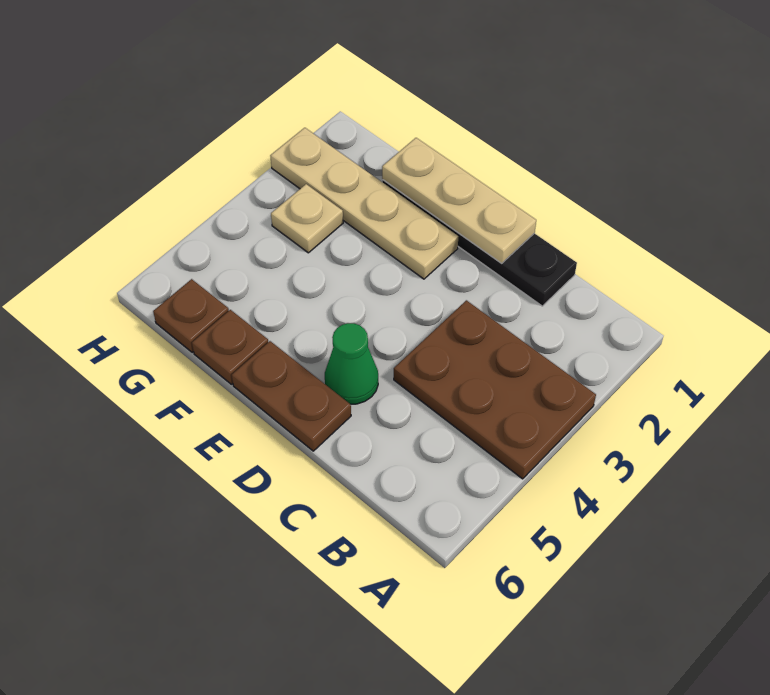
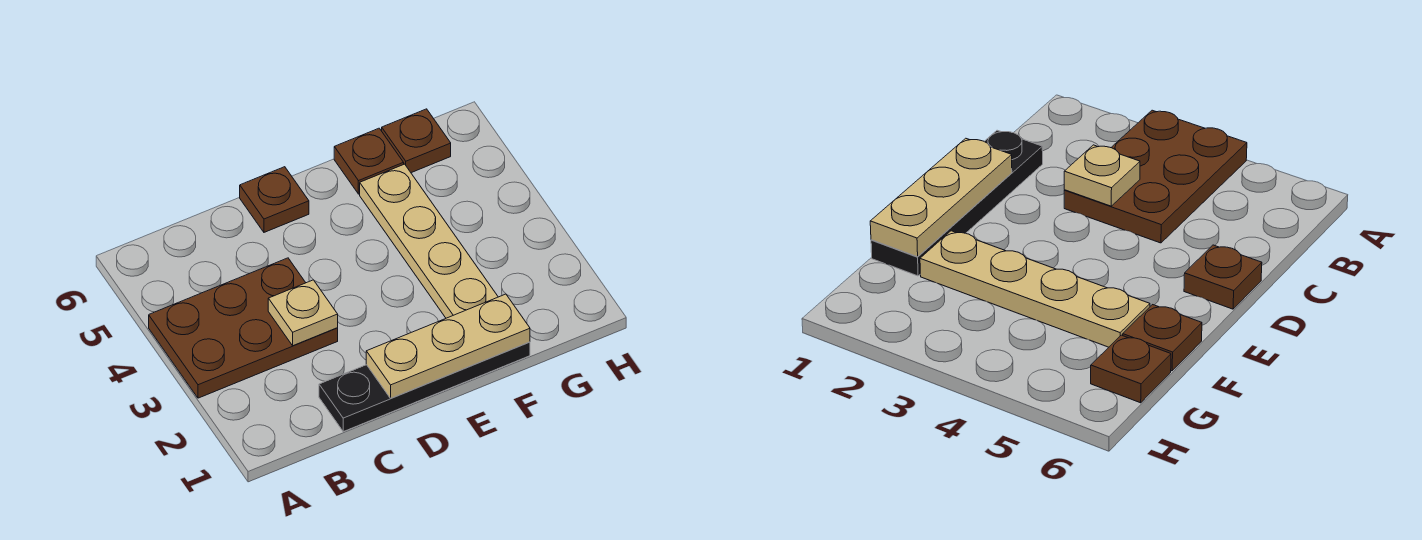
green 1x1 cone [325,323,378,404] -> none
brown 1x2 plate [232,341,351,451] -> brown 1x1 plate [240,167,309,232]
tan 1x4 plate [270,128,458,279] -> tan 1x4 plate turned to [360,164,498,318]
tan 1x1 plate [271,184,343,253] -> tan 1x1 plate moved to [268,280,338,346]

